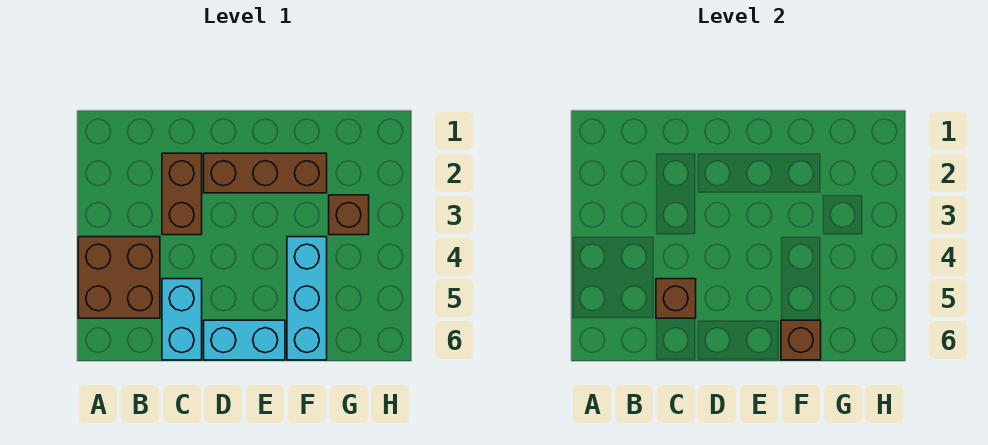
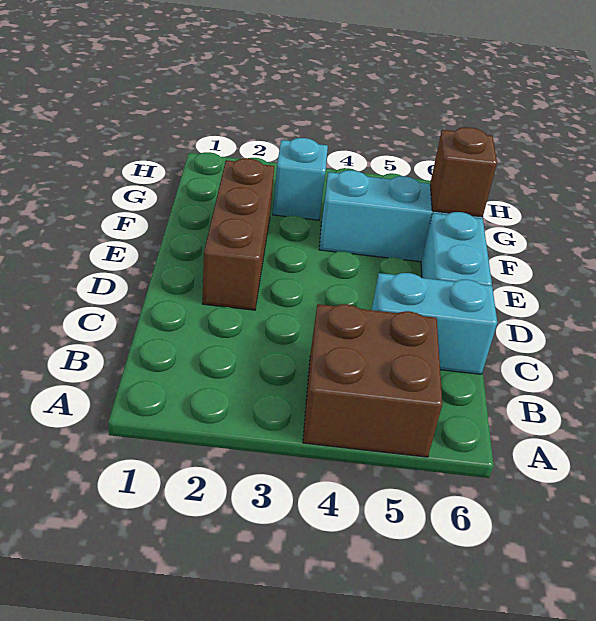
brown 1x2 brick [162,153,202,235] -> none
brown 1x1 brick [656,279,696,318] -> none
brown 1x1 brick [329,195,369,235] -> cyan 1x1 brick [273,138,328,220]

